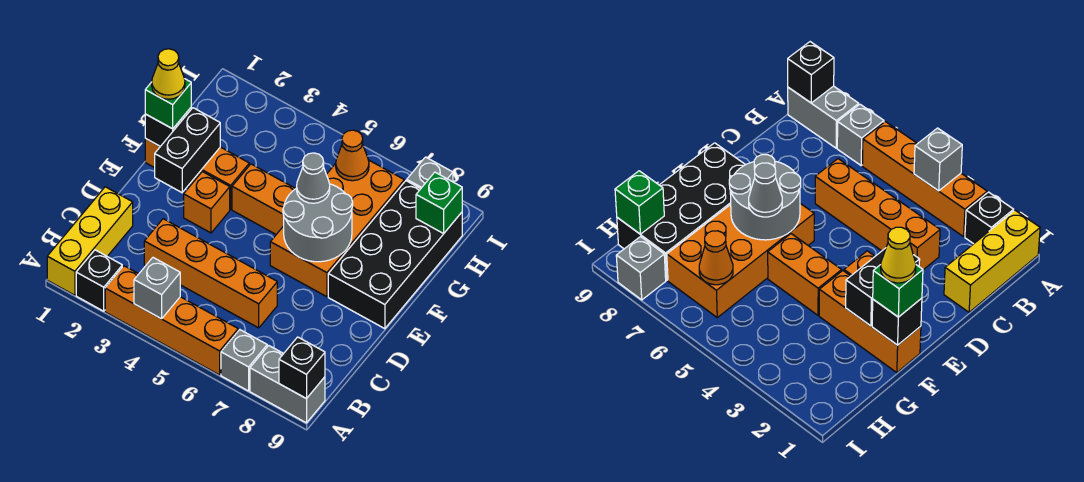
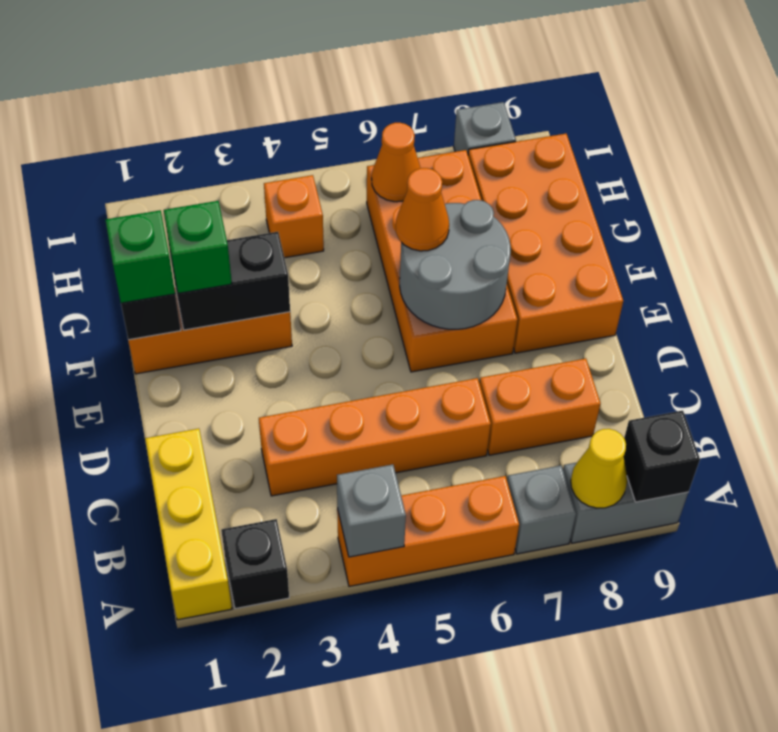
orange 1x4 brick [105,266,238,375] -> orange 1x3 brick [337,476,519,586]
black 1x2 brick [155,108,220,192] -> black 1x2 brick turned to [170,232,290,330]
orange 1x1 brick [184,172,230,233] -> orange 1x1 brick moved to [264,175,324,258]
black 2x4 brick [328,181,462,329] -> orange 2x4 brick [468,134,623,353]
yellow 1x1 cone [152,49,185,99] -> yellow 1x1 cone moved to [571,429,627,508]
orange 1x2 brick [232,164,296,234] -> orange 1x2 brick moved to [480,359,601,455]
grey 1x1 cone [297,153,330,203] -> orange 1x1 cone [396,168,449,251]
green 1x1 brick [416,172,462,234] -> green 1x1 brick moved to [164,201,232,293]

